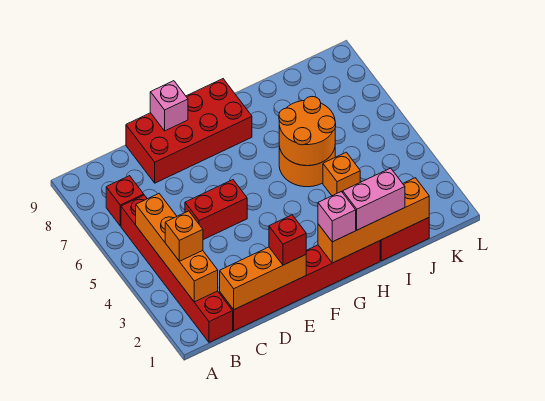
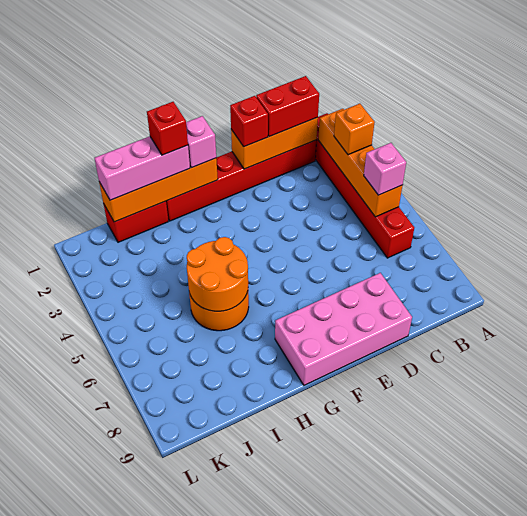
red 1x1 brick [106,176,144,226] -> red 1x1 brick moved to [147,102,188,155]
red 1x2 brick [185,180,247,240] -> red 1x2 brick moved to [256,76,319,137]
red 2x4 brick [126,79,252,183] -> pink 2x4 brick [275,273,412,385]
pink 1x1 brick [150,81,188,131] -> pink 1x1 brick moved to [364,143,406,195]
pink 1x2 brick [343,168,405,230] -> pink 1x3 brick [95,136,190,200]
orange 1x1 brick [323,152,360,196] -> none

